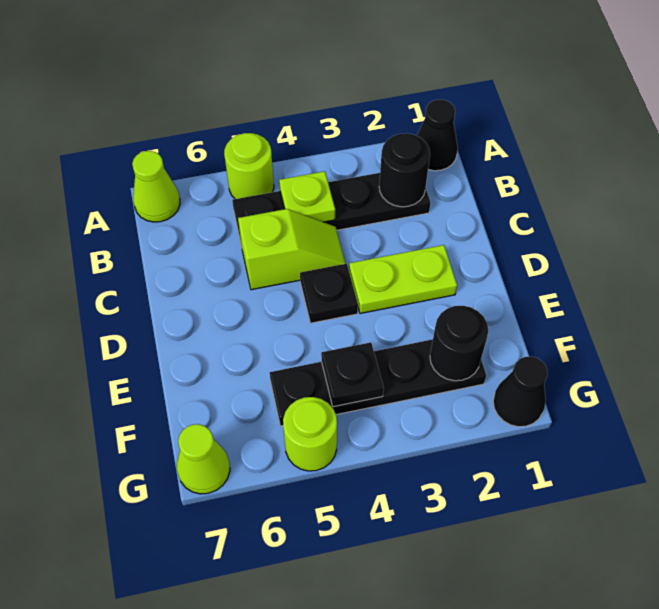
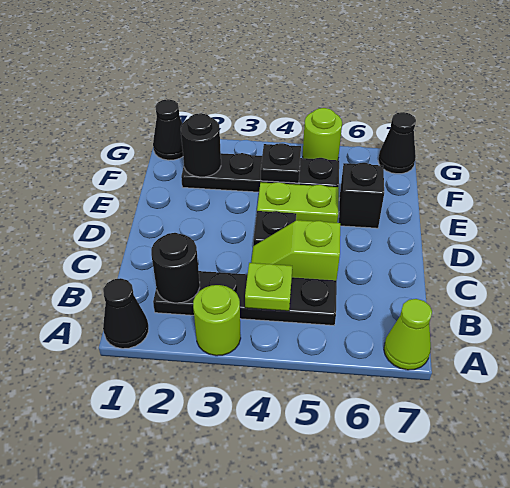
lime 1x1 round brick [224,133,274,199] -> lime 1x1 round brick moved to [193,285,241,356]
lime 1x2 plate [349,245,457,313] -> lime 1x2 plate moved to [257,182,339,223]
none -> black 1x1 brick [339,163,384,228]
lime 1x1 cone [177,424,230,494] -> black 1x1 cone [378,112,416,174]

